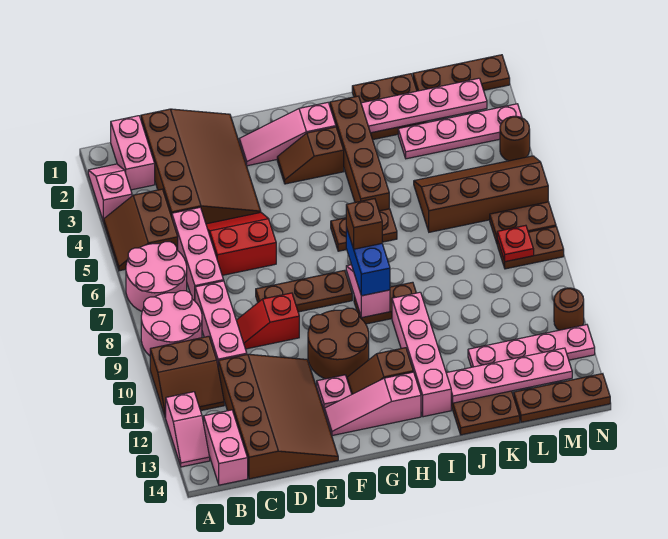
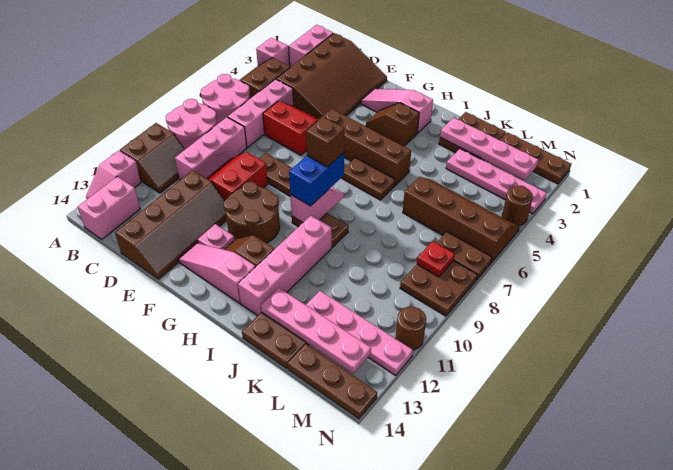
brown 2x2 slope [150,336,224,418] -> brown 2x2 slope turned to [120,123,185,193]
brown 3x4 slope [218,354,338,479] -> brown 2x4 slope [115,170,227,279]
red 1x2 slope [236,293,299,349] -> red 2x2 slope [207,152,268,200]
brown 1x4 brick [330,96,389,211] -> brown 1x4 brick turned to [317,109,411,185]
brown 1x2 plate [497,227,564,269] -> brown 2x2 plate [400,261,477,316]

